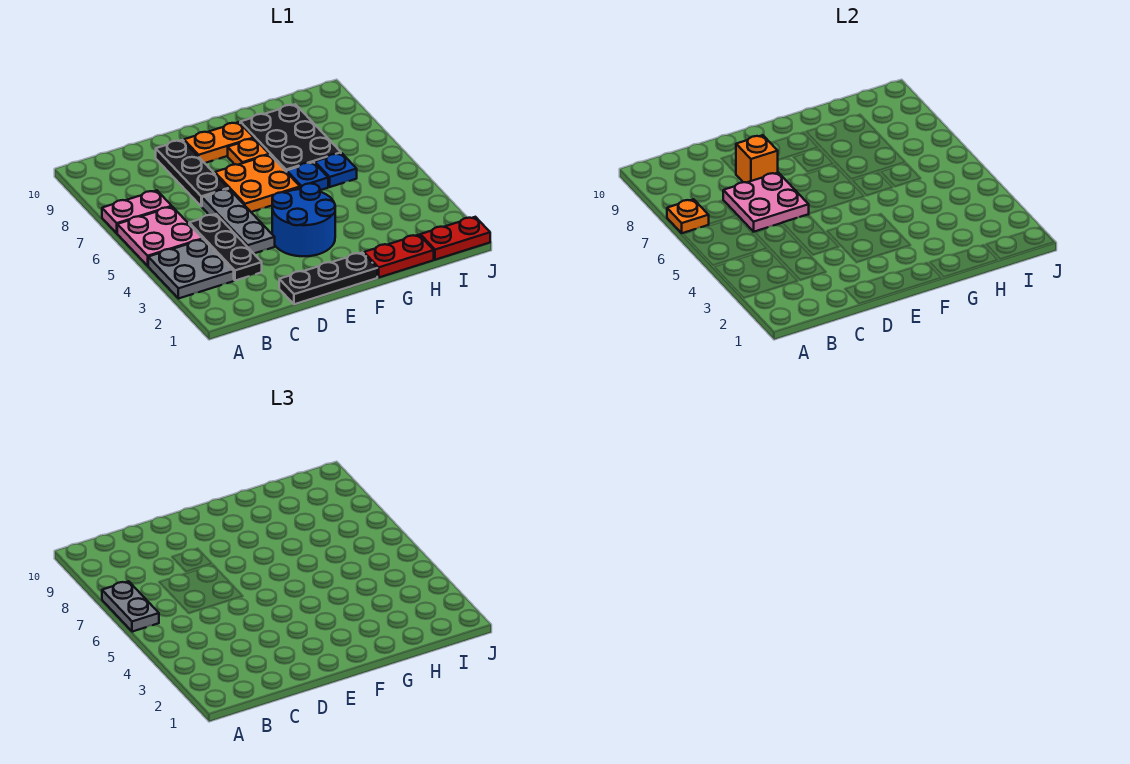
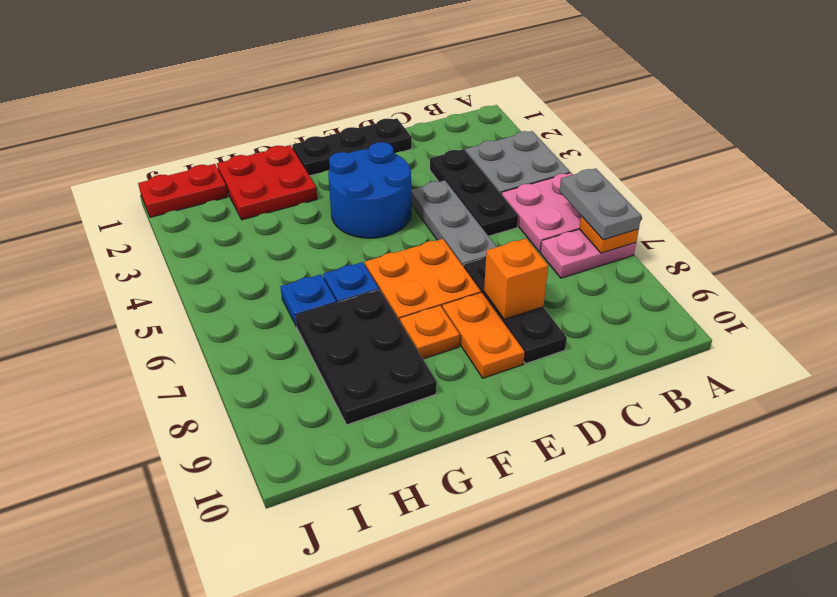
pink 2x2 plate [723,173,809,232] -> none
orange 1x2 plate [184,122,254,163] -> orange 1x2 plate turned to [442,293,525,378]
red 1x2 plate [364,235,434,277] -> red 2x2 plate [217,145,317,220]

